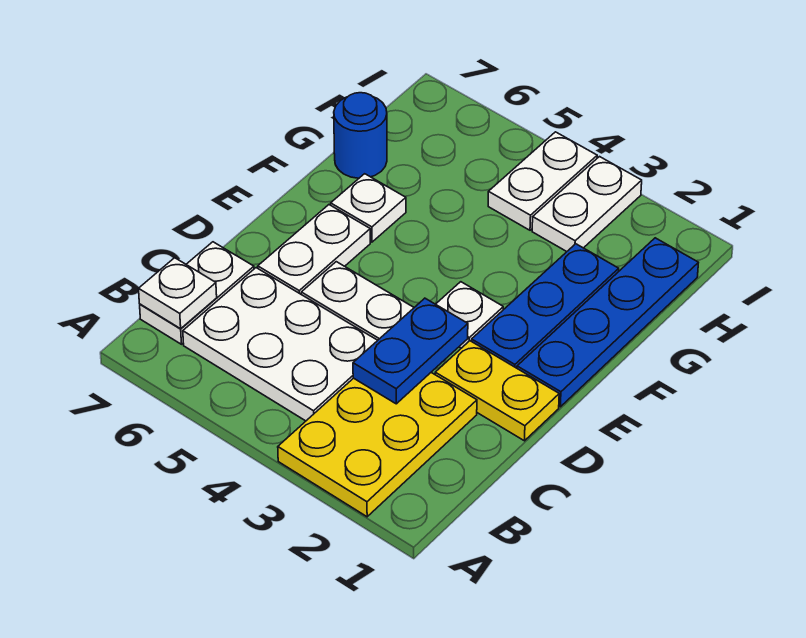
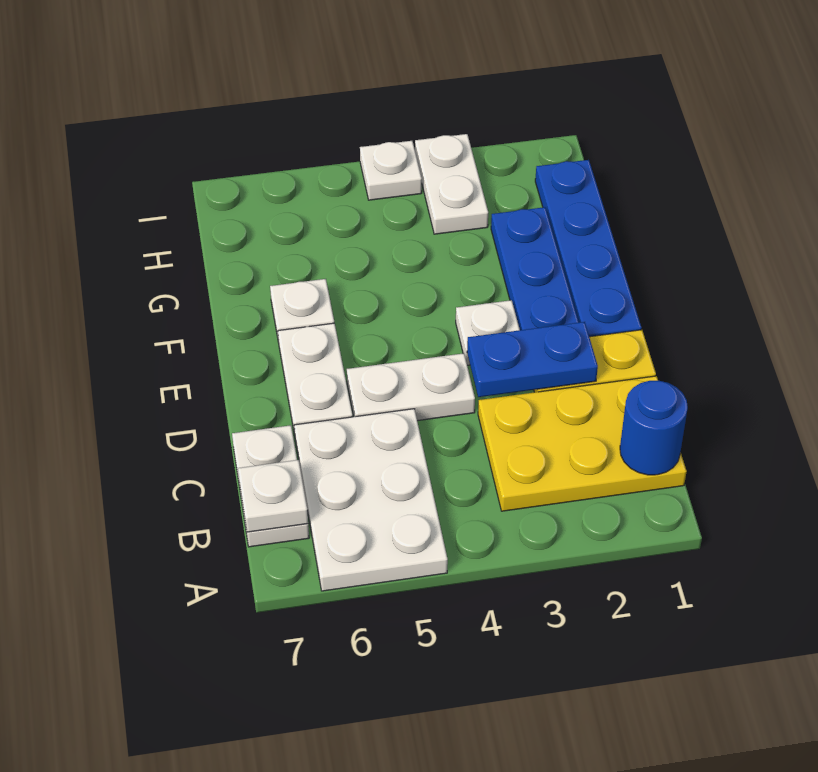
yellow 2x3 plate [278,373,477,517] -> yellow 2x3 plate turned to [478,376,687,511]
white 2x3 plate [183,268,378,421] -> white 2x3 plate turned to [294,409,448,591]
blue 1x2 plate [353,298,468,404] -> blue 1x2 plate turned to [467,322,598,397]
blue 1x1 round brick [334,93,387,178] -> blue 1x1 round brick moved to [620,381,688,475]
white 1x2 plate [488,132,597,230] -> white 1x1 plate [360,141,422,200]

